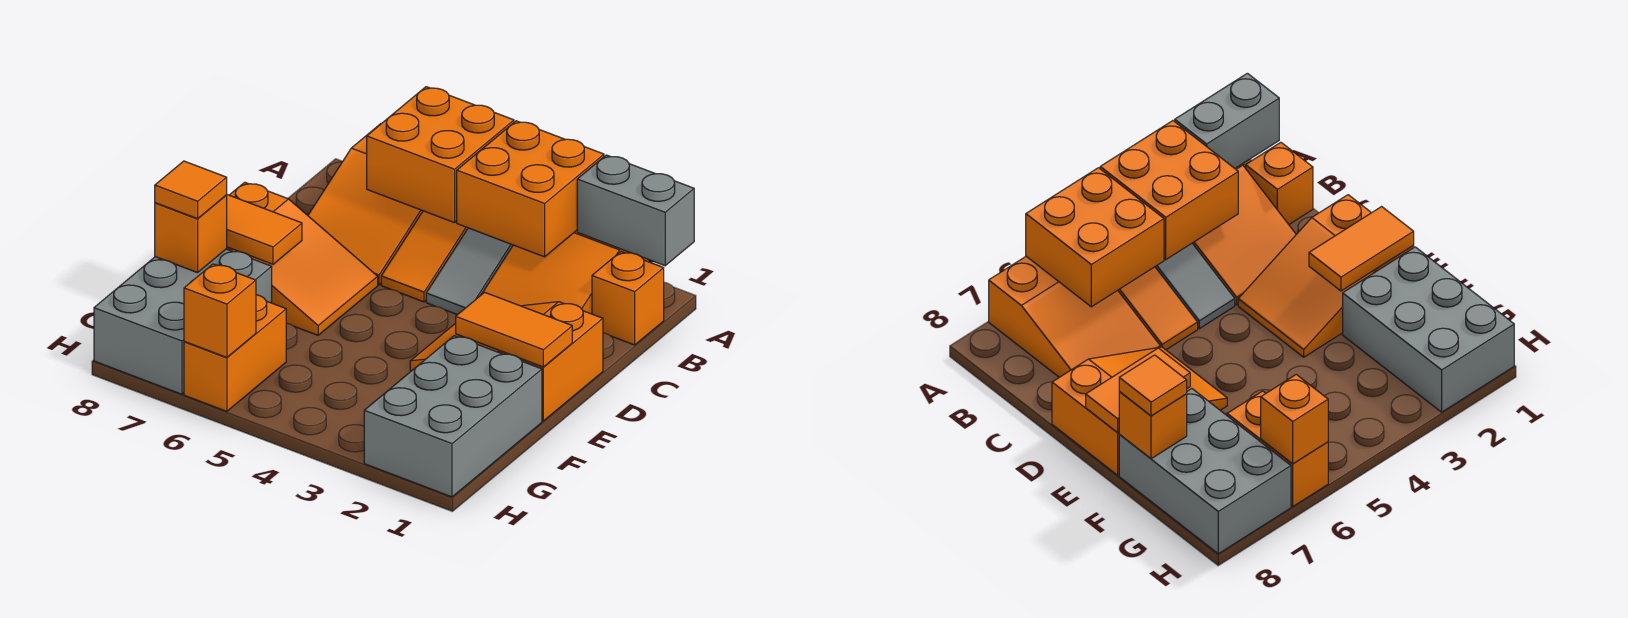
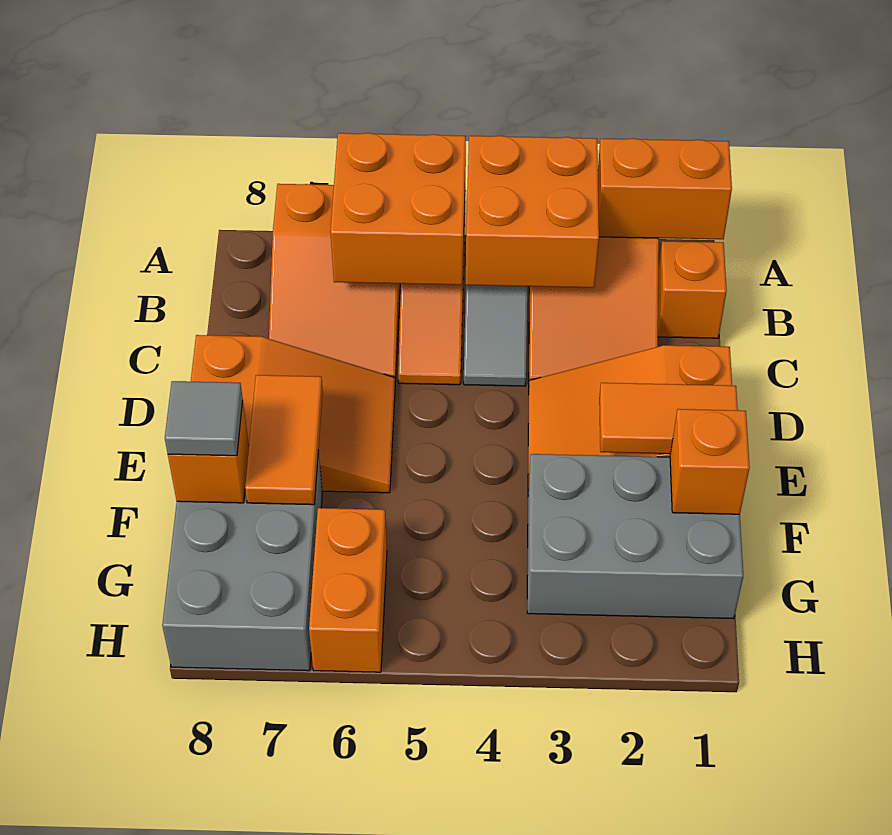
grey 1x2 brick [577,155,694,266] -> orange 1x2 brick [598,138,732,239]
orange 1x2 tile [226,195,302,264] -> orange 1x2 tile turned to [245,375,323,505]
grey 2x3 brick [364,336,542,497] -> grey 2x3 brick turned to [527,454,743,619]
orange 1x1 tile [155,161,227,219] -> grey 1x1 tile [165,381,243,456]
orange 1x1 brick [184,264,256,357] -> orange 1x1 brick moved to [670,409,750,514]

